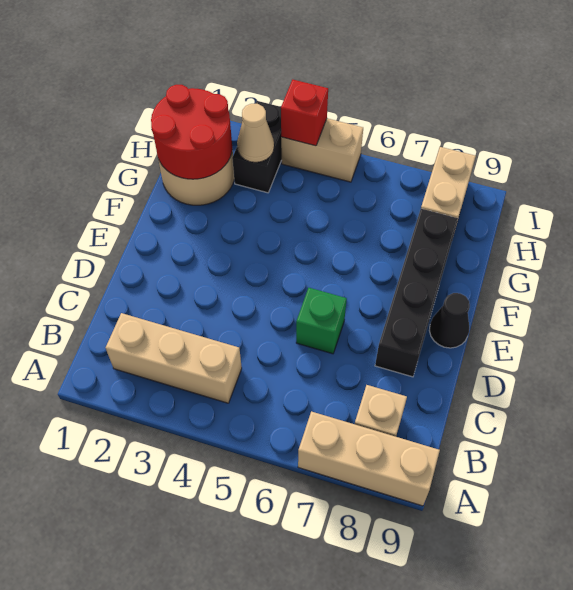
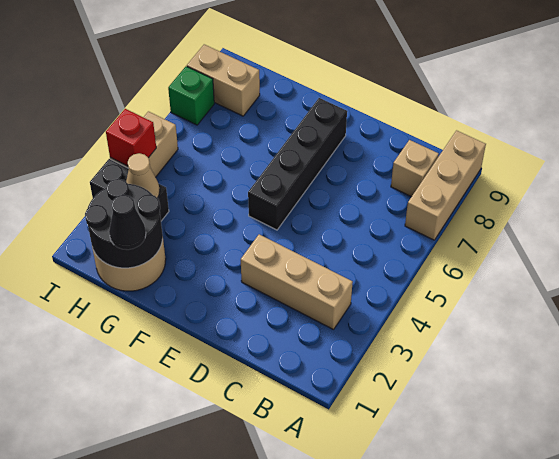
tan 1x3 brick [105,313,242,403] -> tan 1x3 brick turned to [241,234,353,330]
green 1x1 brick [296,288,347,354] -> green 1x1 brick moved to [168,66,214,125]
black 1x4 brick [375,209,458,377] -> black 1x4 brick turned to [248,98,347,230]
black 1x1 cone [429,293,470,348] -> black 1x1 cone moved to [109,195,146,250]
red 2x2 round brick [151,85,232,179] -> black 2x2 round brick [85,179,163,268]

